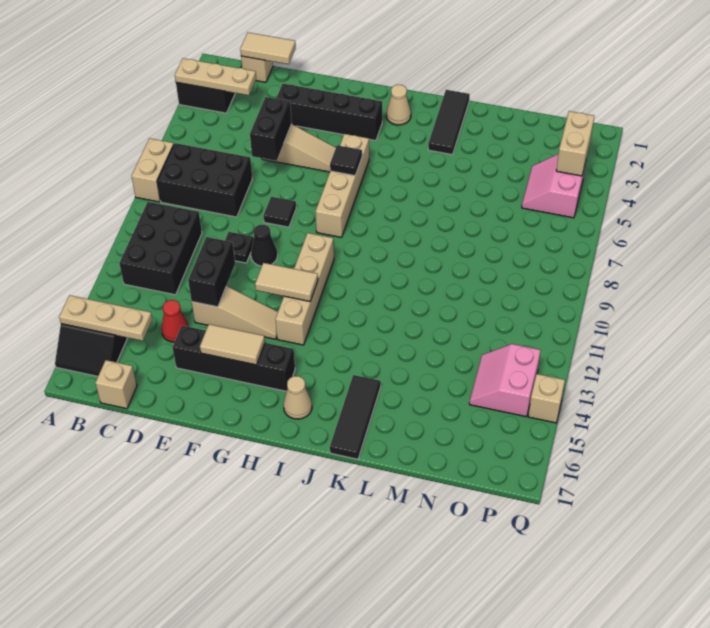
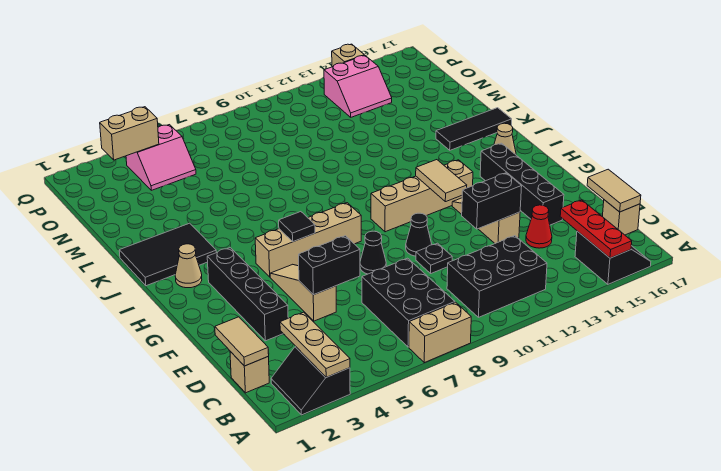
tan 1x3 plate [59,295,152,341] -> red 1x3 plate [560,200,632,258]
black 1x1 tile [264,197,296,227] -> black 1x1 cone [360,231,386,274]
tan 1x2 tile [200,324,265,365] -> tan 1x2 tile moved to [587,169,641,212]
black 1x3 tile [428,90,470,155] -> black 2x3 tile [119,223,216,286]

